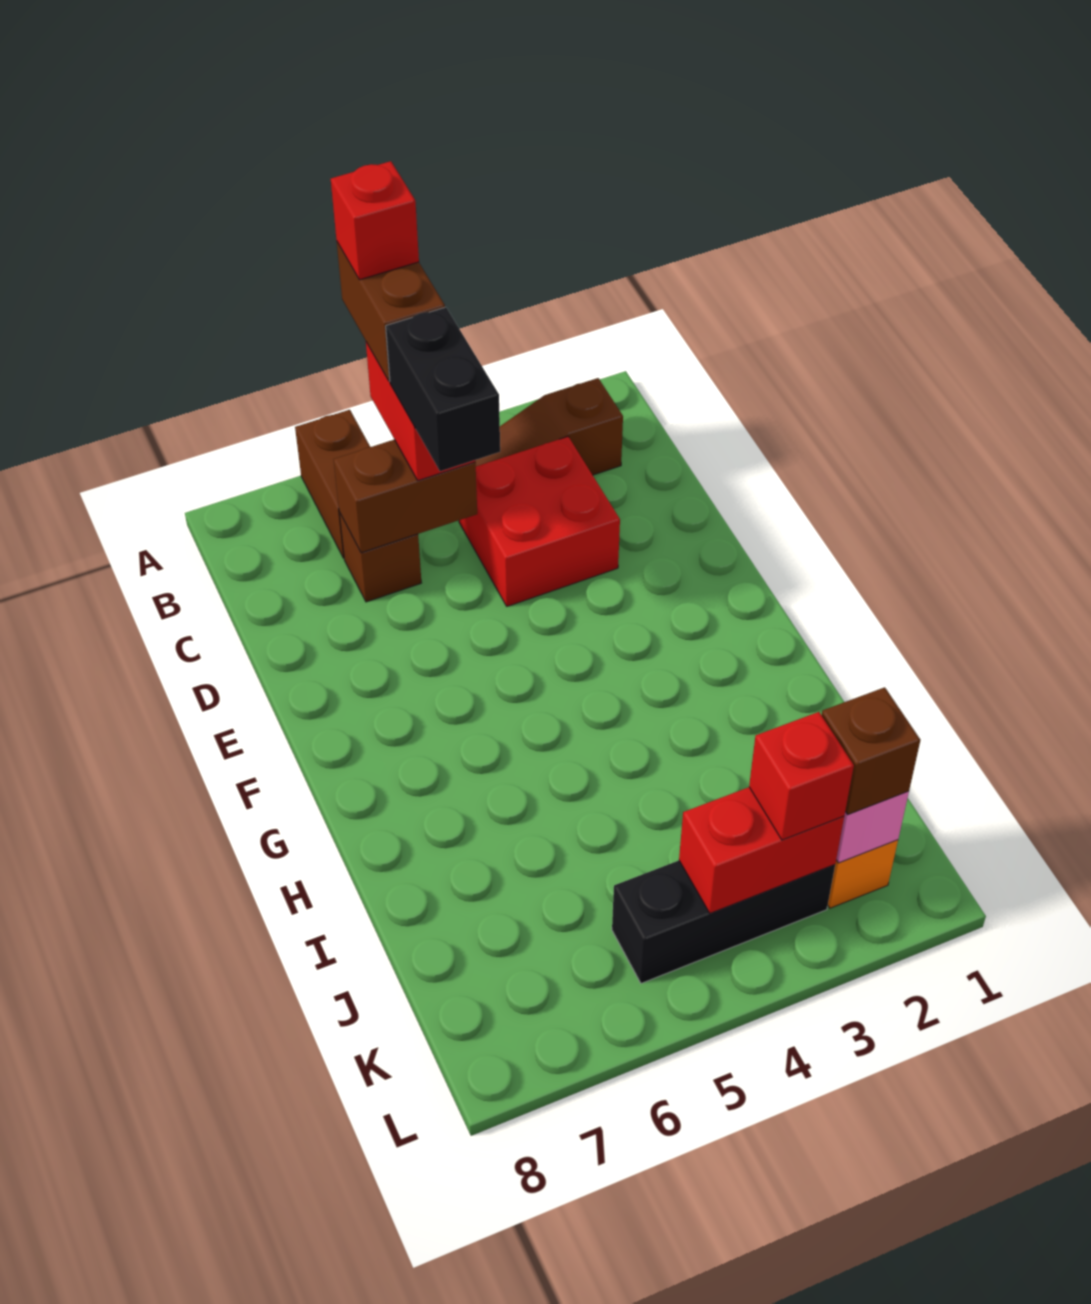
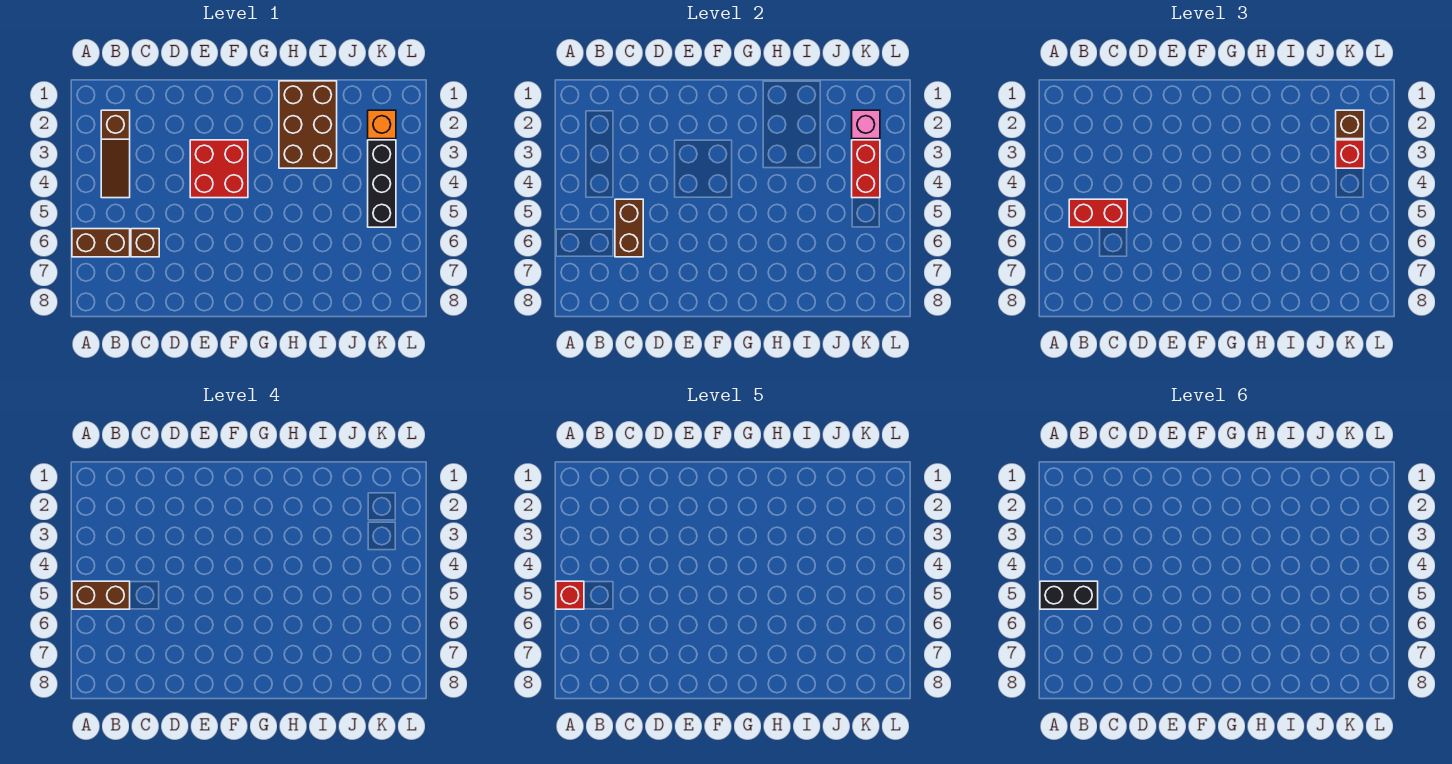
red 2x2 brick [459,437,620,606] -> red 2x2 brick moved to [190,140,248,198]
black 1x2 brick [386,307,500,471] -> black 1x2 brick moved to [1040,581,1098,609]
none -> brown 2x3 brick [279,81,337,168]

